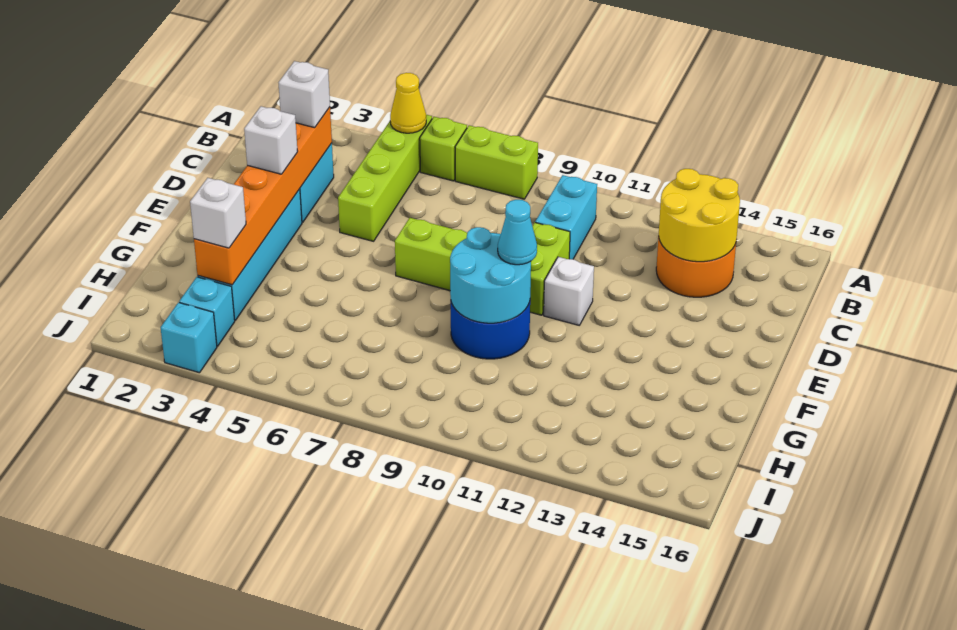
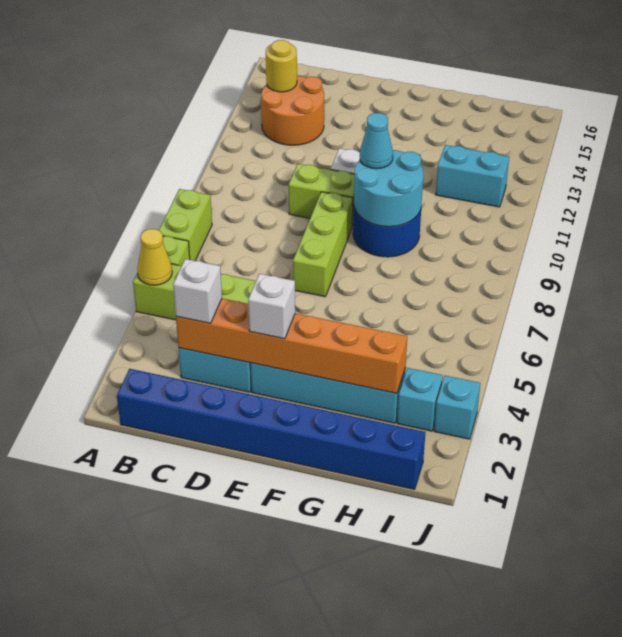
none -> blue 1x8 brick [117,369,425,489]
cyan 1x2 brick [535,175,597,259] -> cyan 1x2 brick moved to [436,145,509,207]
yellow 2x2 round brick [659,169,740,262] -> yellow 1x1 round brick [266,40,297,92]
white 1x1 brick [190,178,246,248] -> none

